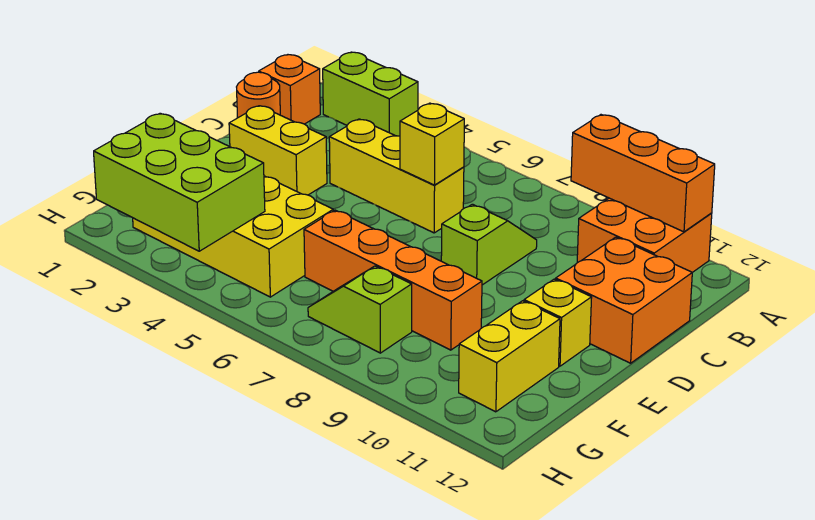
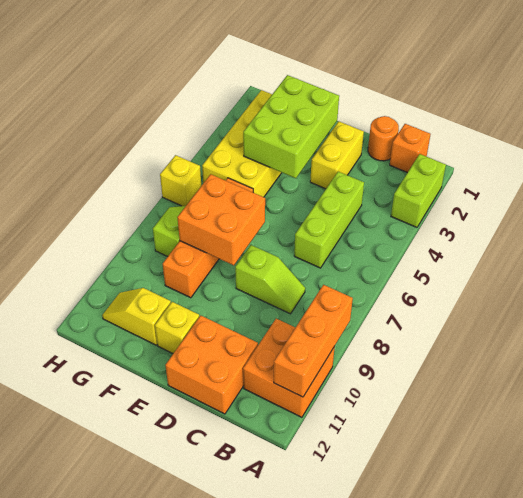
yellow 1x3 brick [329,119,464,233] -> lime 1x3 brick [294,172,364,268]
yellow 1x1 brick [400,103,464,185] -> yellow 1x1 brick moved to [160,155,201,206]
none -> orange 2x2 brick [177,174,265,265]
yellow 1x2 brick [459,301,560,412] -> yellow 1x2 slope [102,288,171,345]
lime 2x3 brick [94,113,265,251] -> lime 2x3 brick moved to [243,75,339,178]

